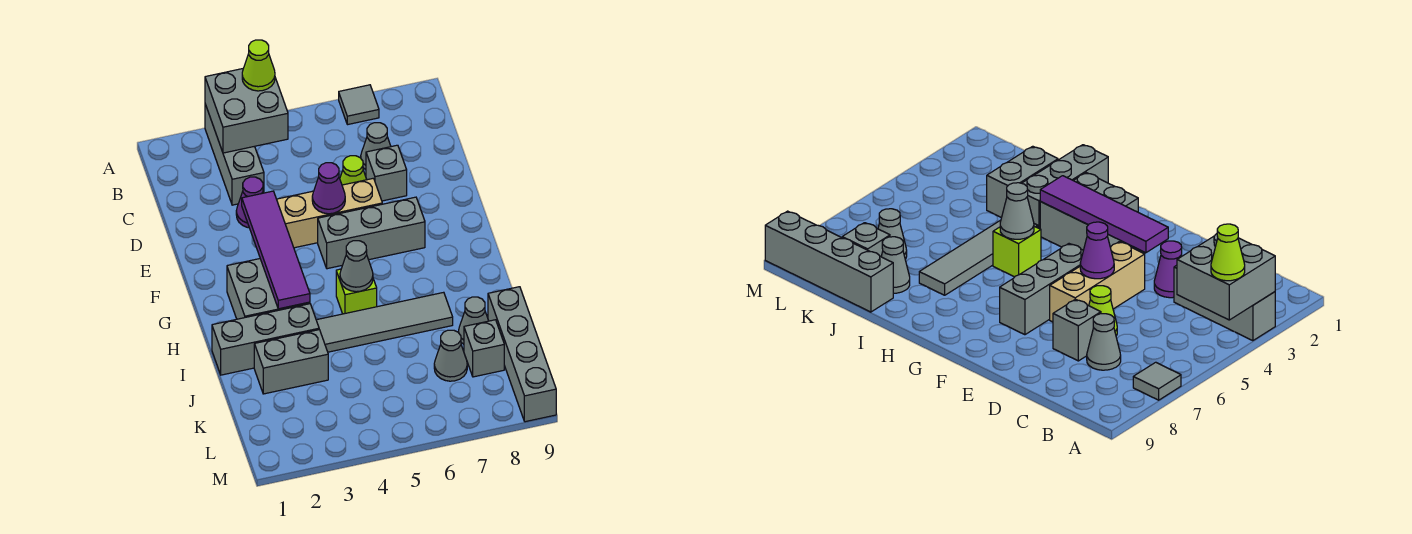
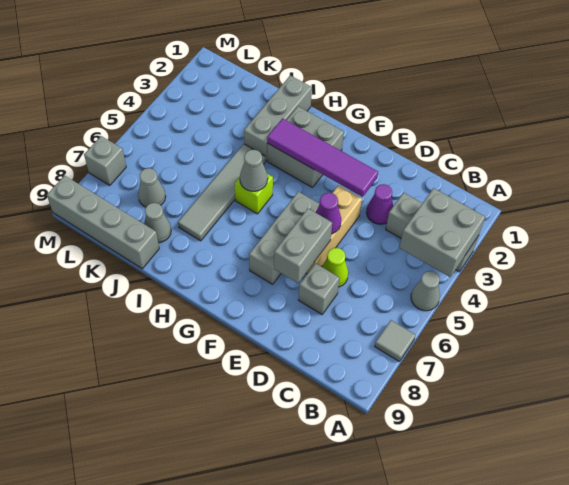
lime 1x1 cone [242,40,275,91] -> none
grey 1x1 cone [361,123,391,170] -> grey 1x1 cone moved to [411,271,440,311]
grey 1x2 brick [254,330,328,394] -> grey 1x2 brick moved to [274,209,332,283]
grey 1x1 brick [464,320,504,377] -> grey 1x1 brick moved to [84,136,126,185]

